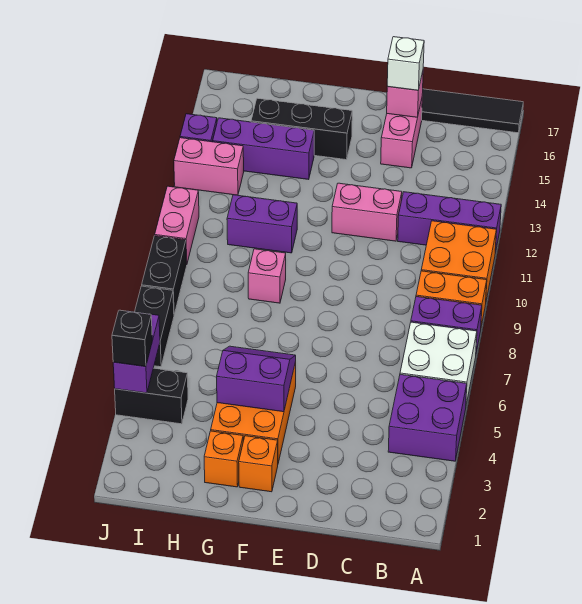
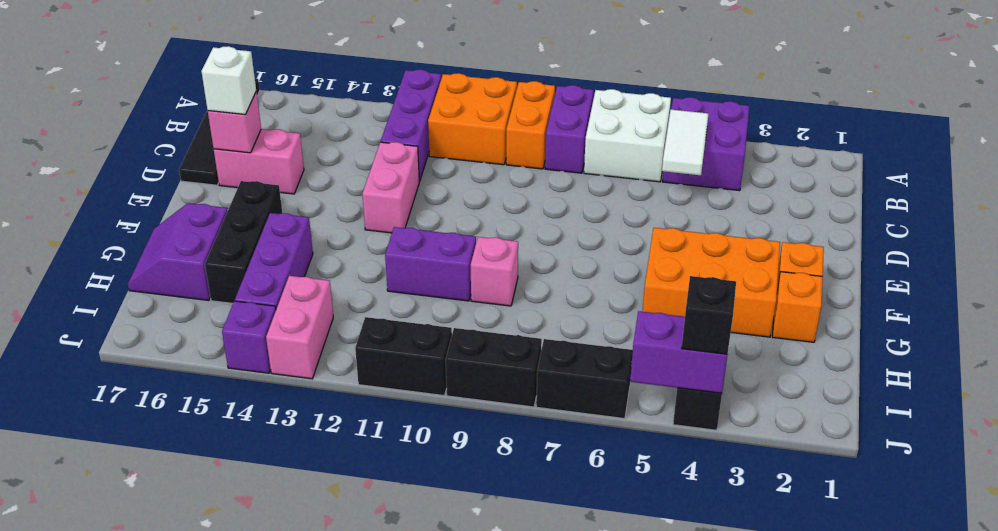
none -> white 1x2 tile [662,110,709,175]
purple 2x2 slope [217,346,296,412] -> purple 2x2 slope moved to [128,203,228,300]
purple 1x2 brick [227,195,297,253] -> purple 1x2 brick turned to [385,227,476,301]
pink 1x2 brick [155,186,199,263] -> black 1x2 brick [355,317,452,396]

